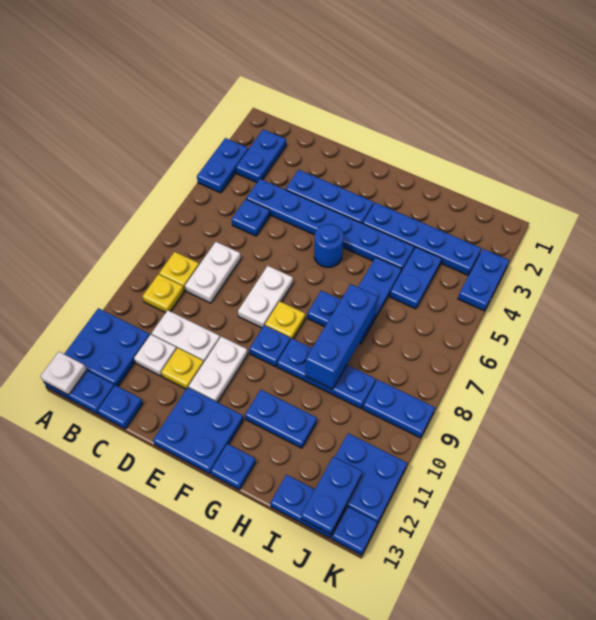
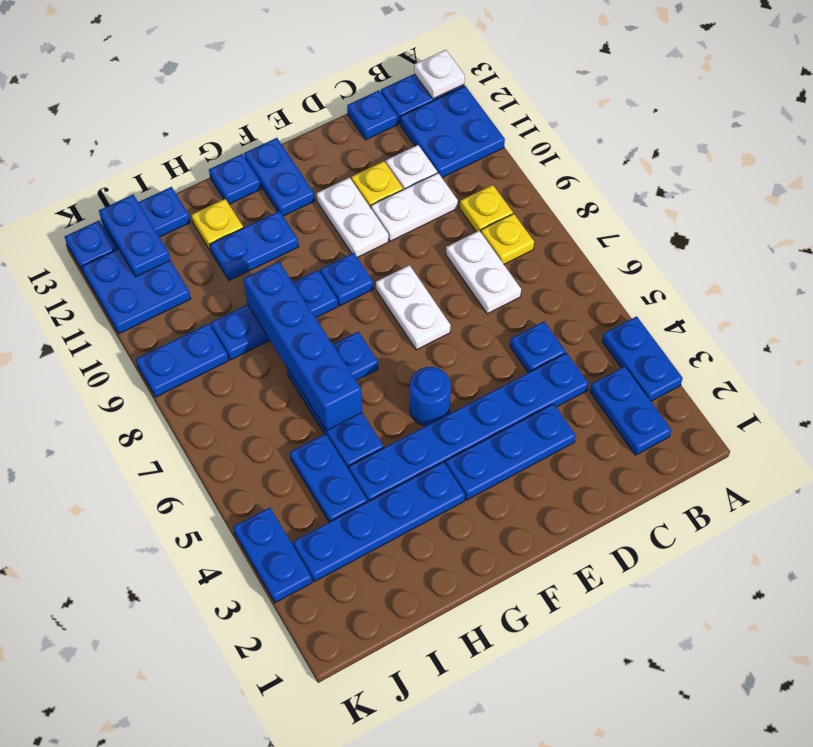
blue 2x2 plate [153,387,243,474] -> blue 1x2 plate [244,138,315,216]
yellow 1x1 plate [265,301,305,340] -> yellow 1x1 plate moved to [192,199,243,251]
blue 1x3 brick [305,284,378,389] -> blue 1x4 brick [244,262,362,430]

